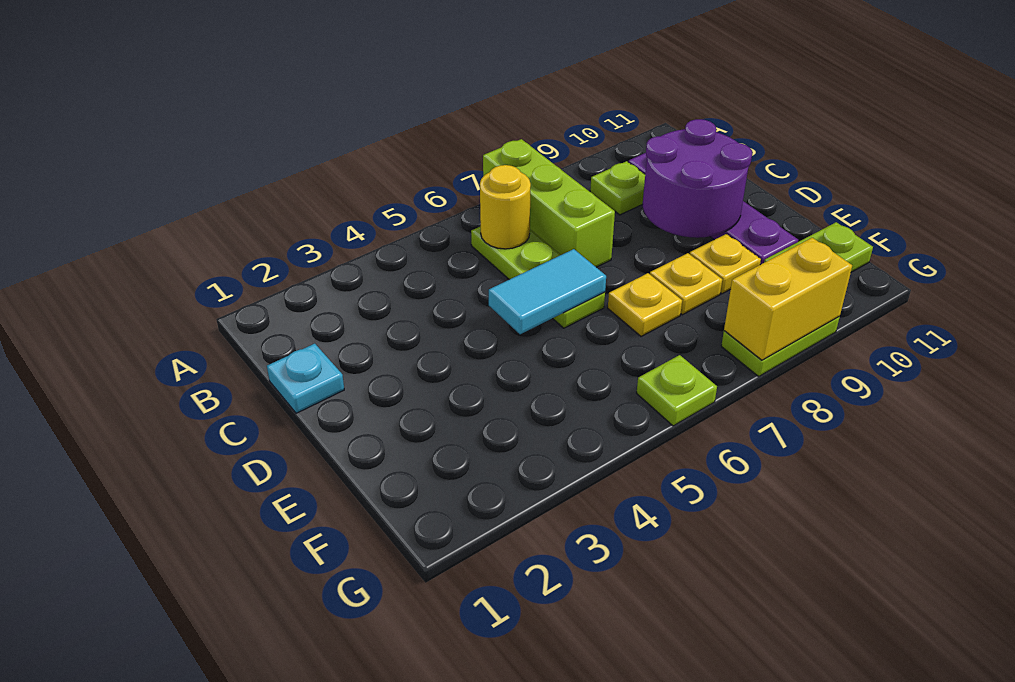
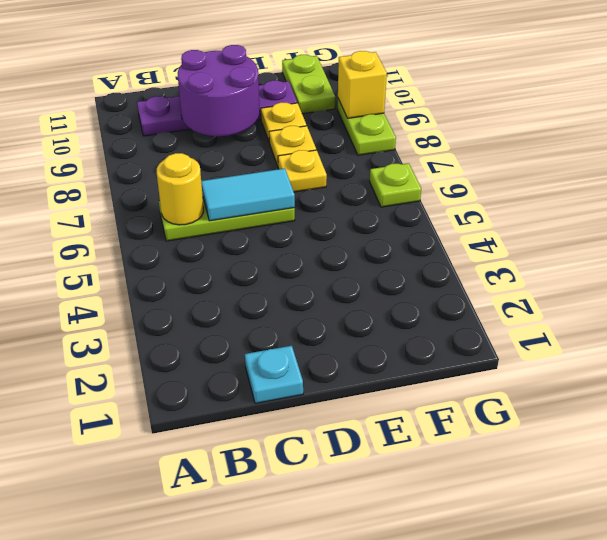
lime 1x3 brick [483,139,615,267] -> none
lime 1x1 plate [590,161,645,215] -> none
cyan 1x2 tile [489,249,606,334] -> cyan 1x2 tile turned to [201,168,295,221]
yellow 1x2 brick [724,238,852,360] -> yellow 1x1 brick [338,51,387,118]

